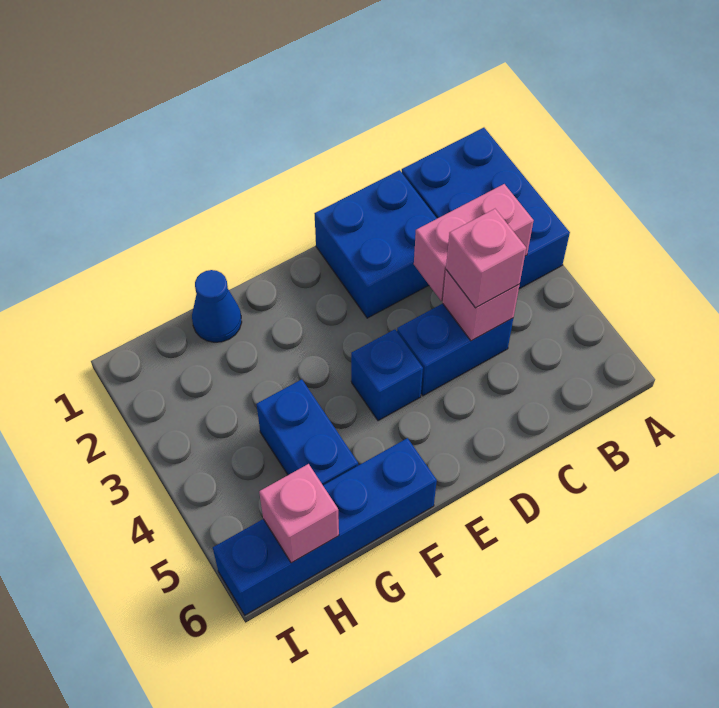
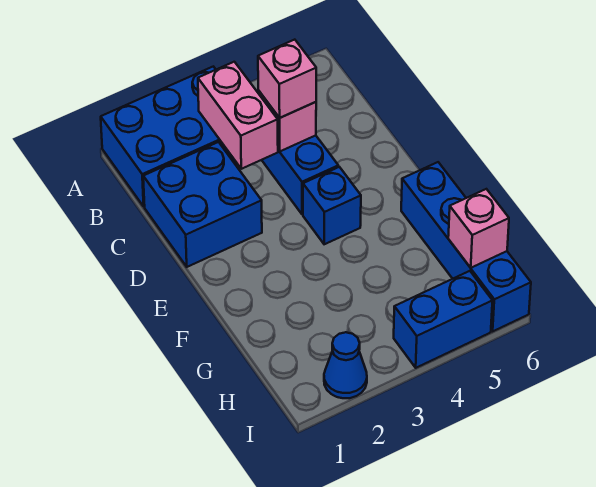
blue 1x1 cone [192,270,242,342] -> blue 1x1 cone moved to [324,332,367,398]
blue 1x2 brick [256,379,358,485] -> blue 1x2 brick moved to [394,271,492,368]

